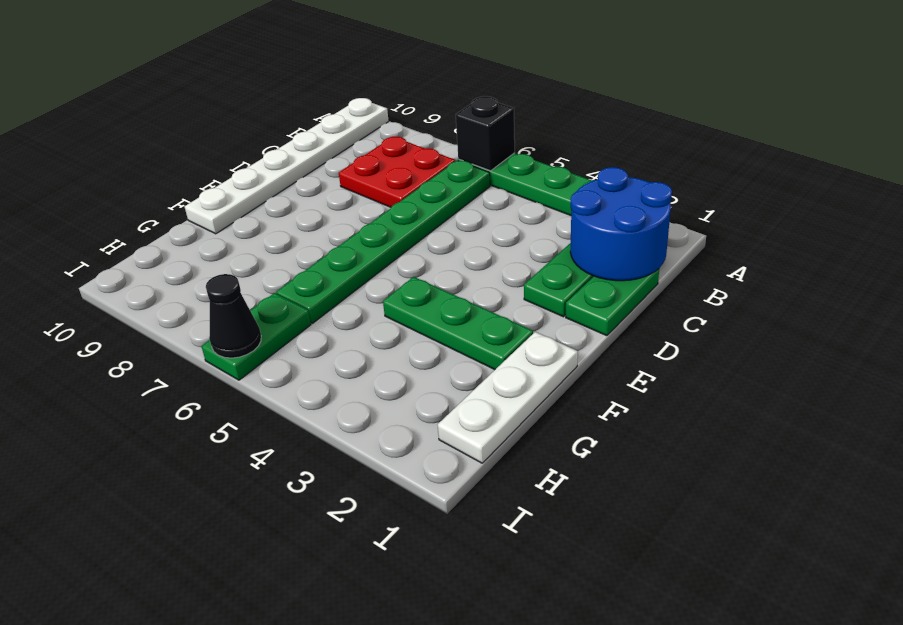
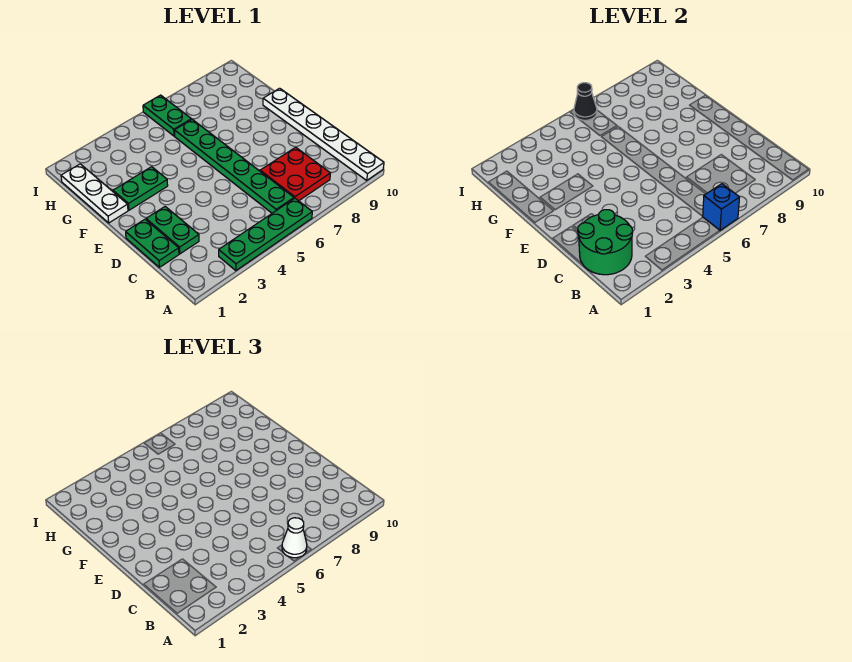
black 1x1 brick [456,96,515,171] -> blue 1x1 brick [702,184,740,230]
none -> white 1x1 cone [282,518,307,558]
blue 2x2 round brick [570,167,672,281] -> green 2x2 round brick [578,210,633,275]
green 1x3 plate [383,277,533,370] -> green 1x2 plate [113,167,168,210]

